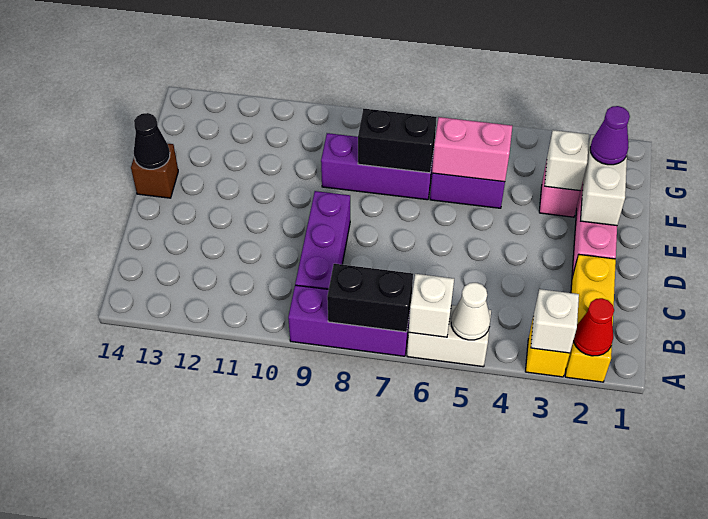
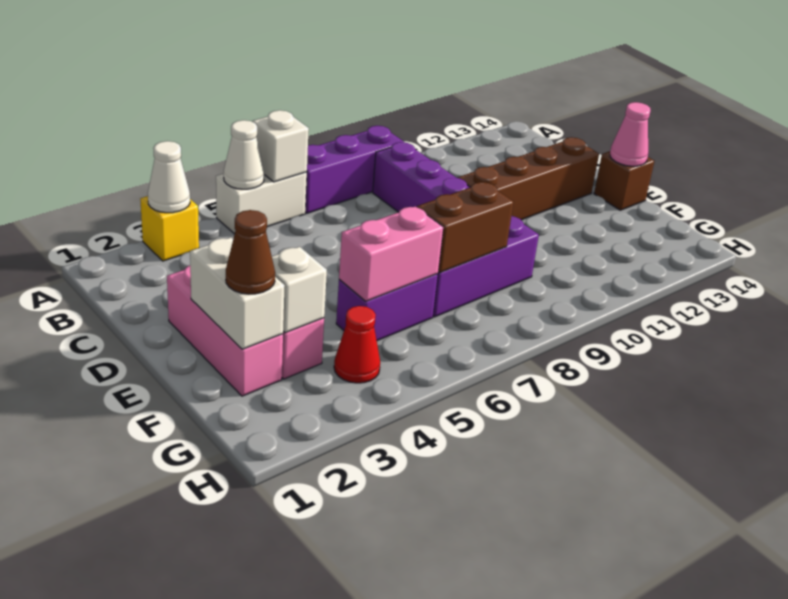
yellow 1x3 brick [565,255,616,382] -> none
red 1x1 cone [573,298,614,356] -> red 1x1 cone moved to [334,306,380,383]
white 1x1 brick [531,289,579,353] -> white 1x1 cone [148,141,190,213]
black 1x2 brick [327,264,413,332] -> none
none -> brown 1x4 brick [458,137,599,220]
black 1x1 cone [134,113,170,169] -> pink 1x1 cone [610,102,651,166]
purple 1x1 cone [590,106,630,165] -> brown 1x1 cone [226,210,275,294]
black 1x2 brick [358,108,437,173] -> brown 1x2 brick [417,182,513,273]

